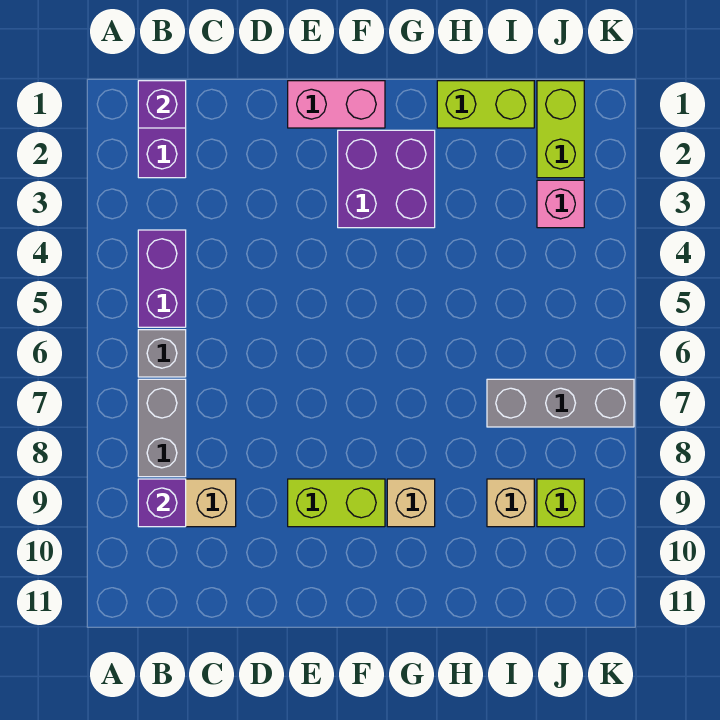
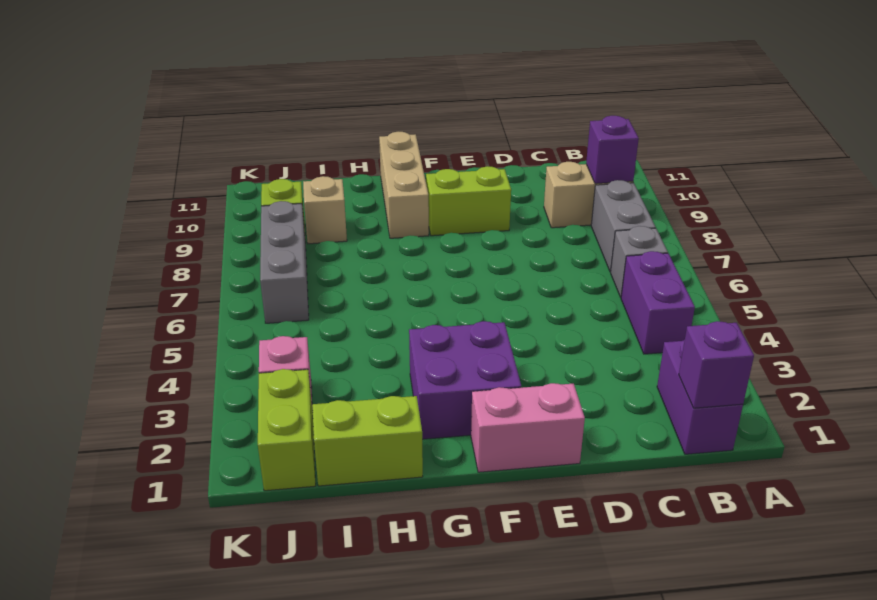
tan 1x1 brick [387,479,435,527] -> tan 1x3 brick [379,132,429,238]
grey 1x3 brick [487,379,634,427] -> grey 1x3 brick turned to [260,201,309,323]

